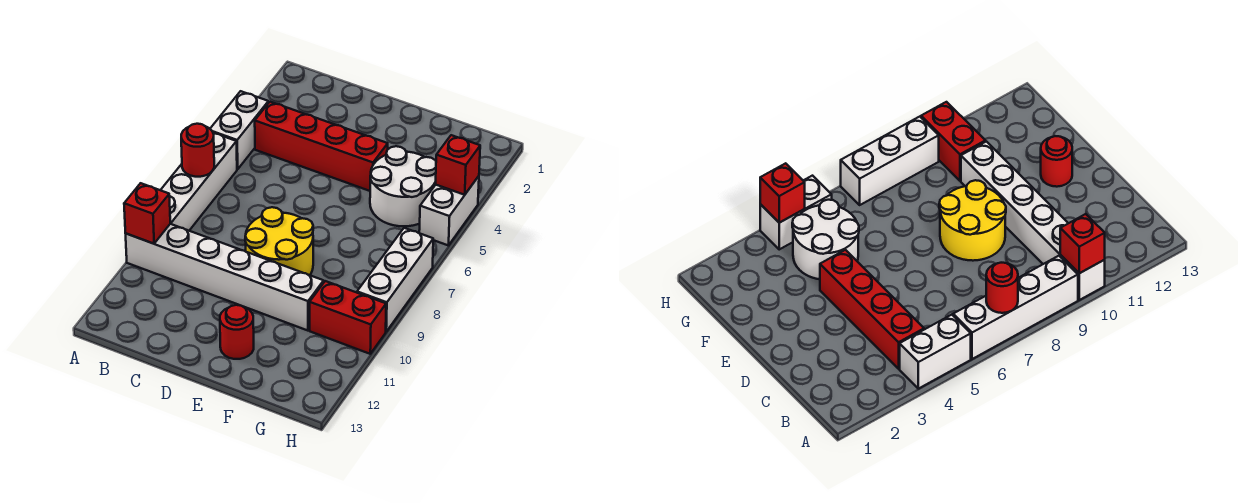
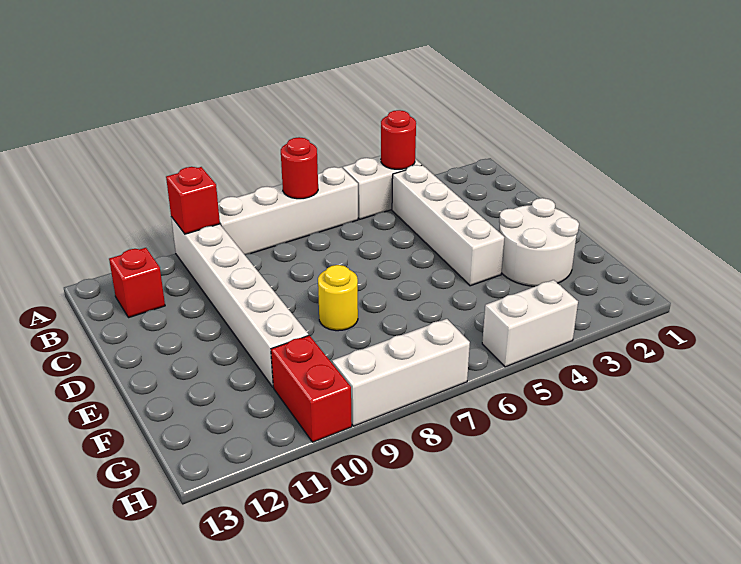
red 1x4 brick [255,102,388,191] -> white 1x4 brick [392,165,505,286]
yellow 2x2 round brick [245,207,313,275] -> yellow 1x1 round brick [318,265,358,331]
red 1x1 round brick [220,305,254,359] -> red 1x1 round brick moved to [381,110,416,169]
white 2x2 round brick [370,146,436,226] -> white 2x2 round brick moved to [499,198,579,287]
red 1x1 brick [436,135,480,195] -> red 1x1 brick moved to [109,248,165,318]

